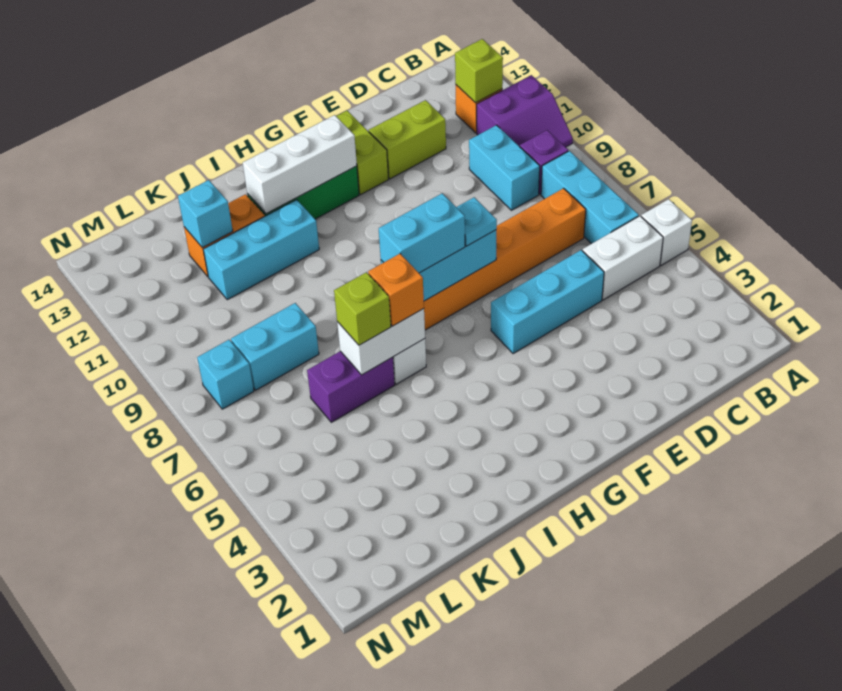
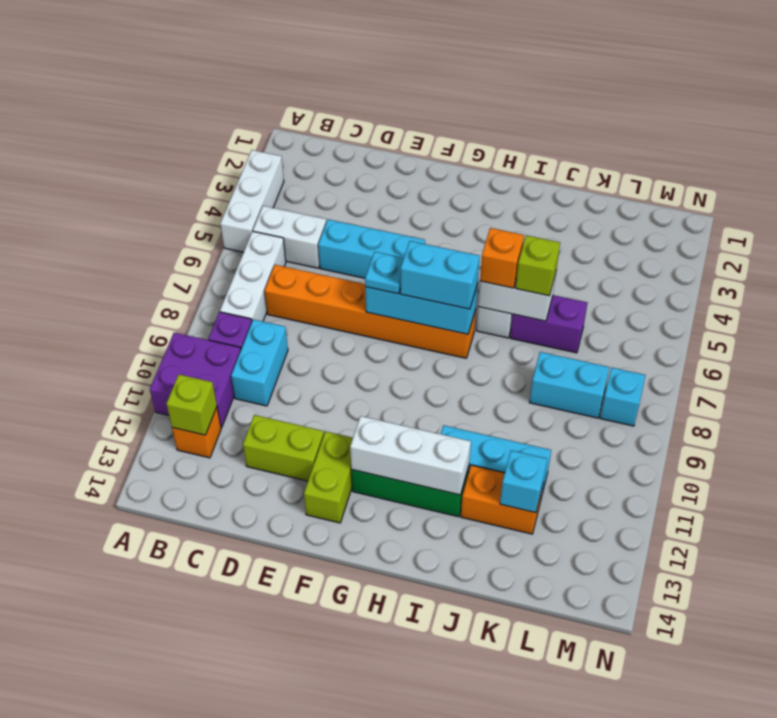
white 1x1 brick [641,199,692,265] -> white 1x3 brick [220,150,284,252]
purple 2x2 slope [477,75,573,147] -> purple 2x2 brick [150,333,241,428]
cyan 1x3 brick [541,151,639,244] -> white 1x3 brick [220,231,286,321]

